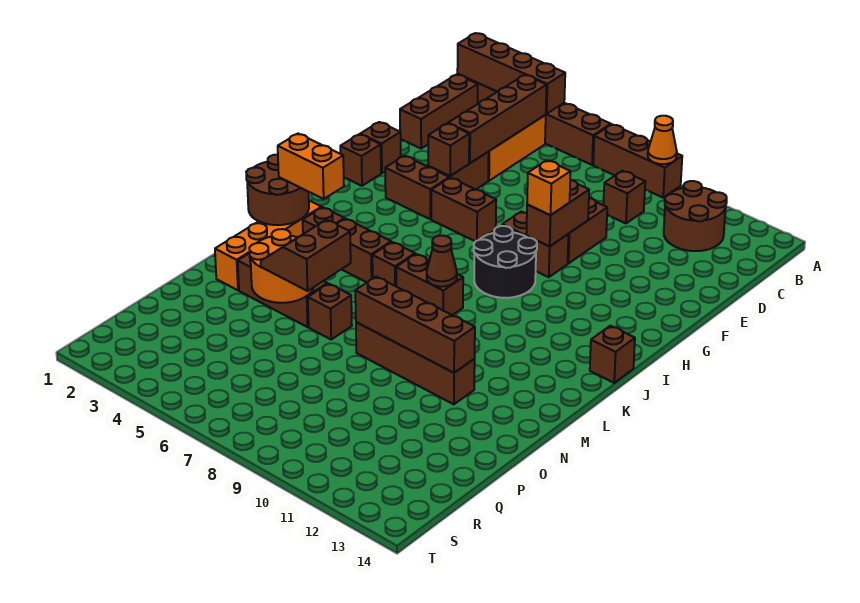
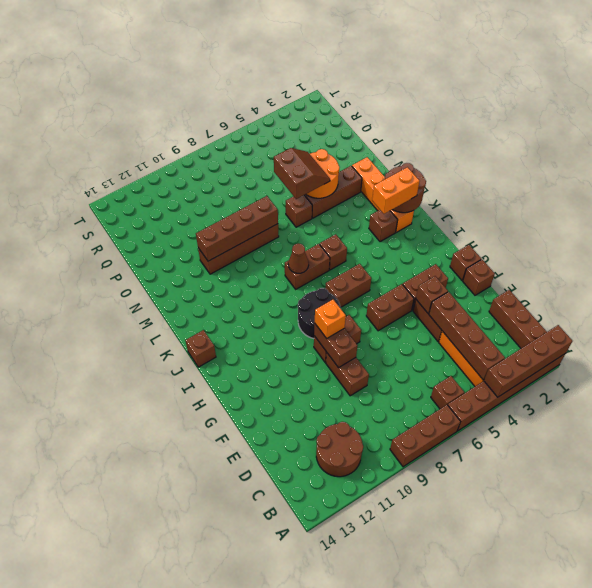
orange 1x1 cone [648,116,677,164] -> none
brown 1x1 brick [603,171,645,223] -> brown 1x1 brick moved to [431,376,464,409]
brown 1x2 brick [337,219,391,282] -> brown 1x2 brick moved to [325,264,371,307]

